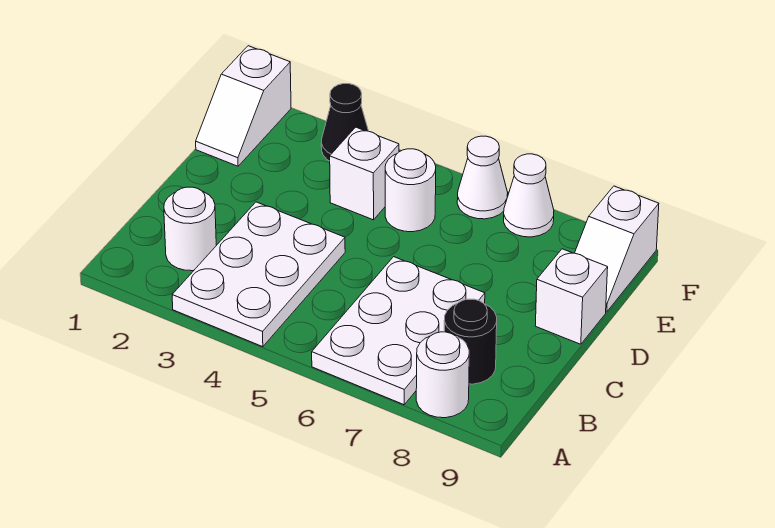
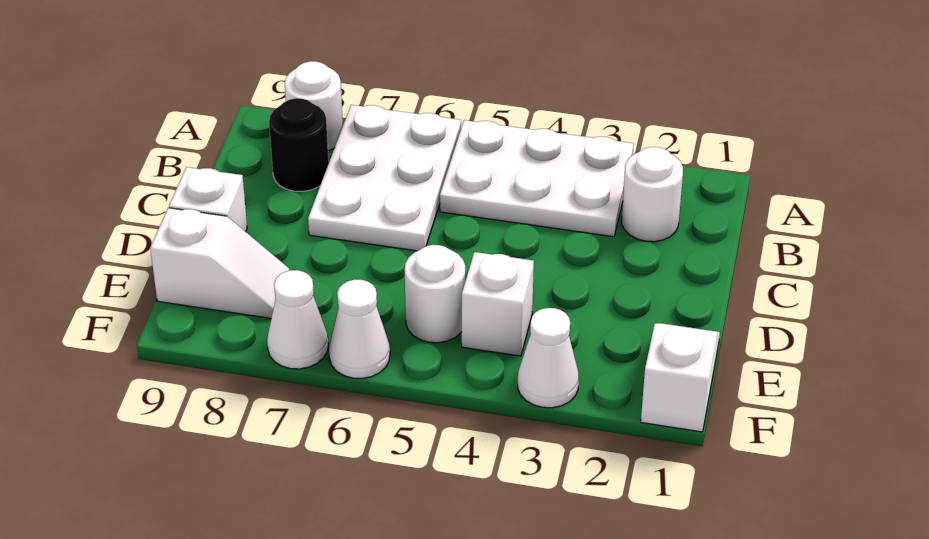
white 2x3 plate [172,202,345,347] -> white 2x3 plate turned to [440,120,634,237]
white 1x2 slope [575,186,659,312] -> white 1x2 slope turned to [150,208,289,318]
black 1x1 cone [321,84,368,161] -> white 1x1 cone [518,308,579,408]

